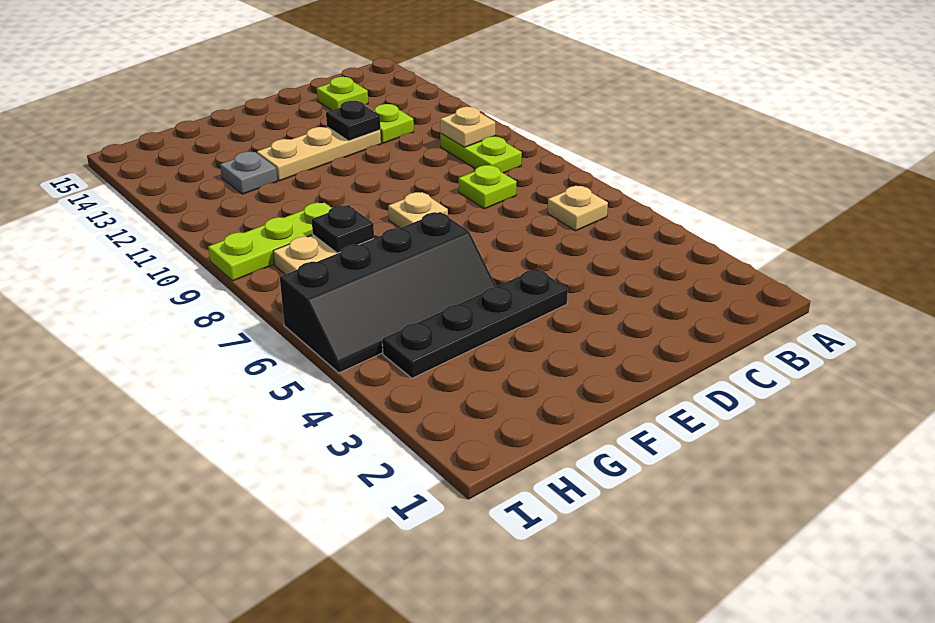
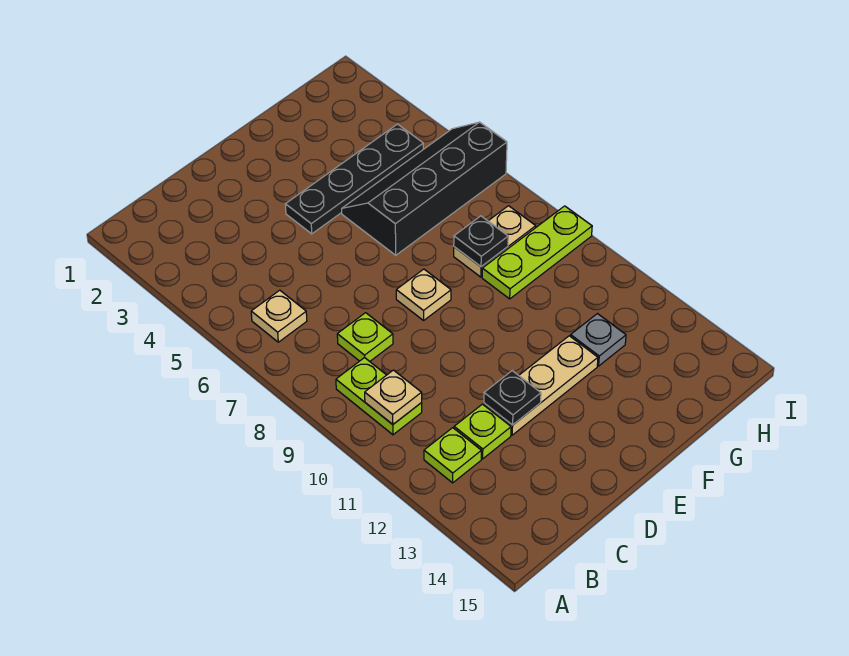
lime 1x1 plate [317,77,368,110] -> lime 1x1 plate moved to [424,428,481,483]

